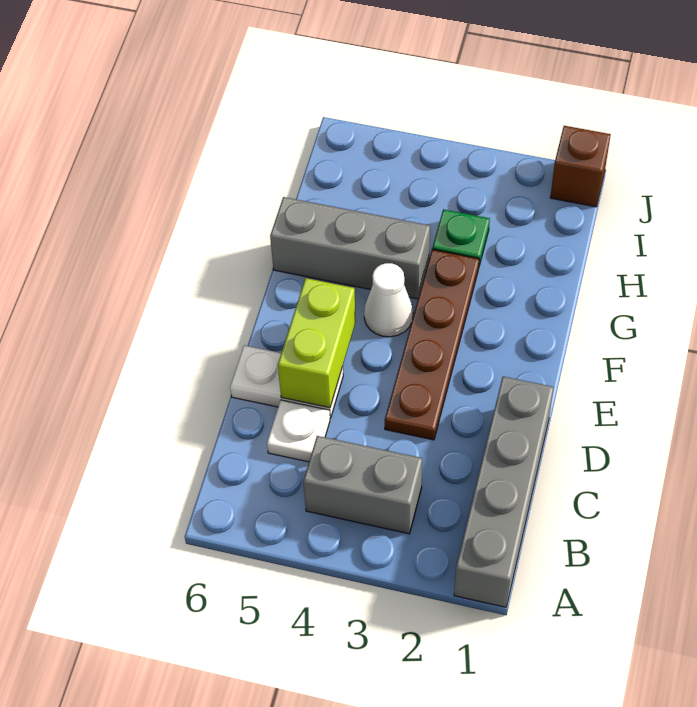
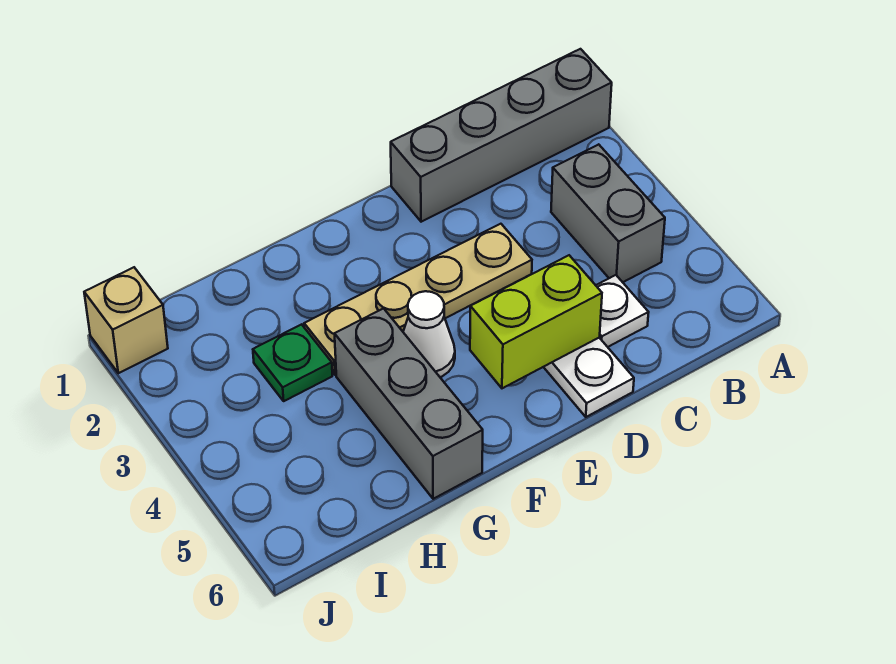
brown 1x4 plate [385,250,479,440] -> tan 1x4 plate [304,224,532,375]
brown 1x1 brick [550,126,611,207] -> tan 1x1 brick [84,267,168,373]

